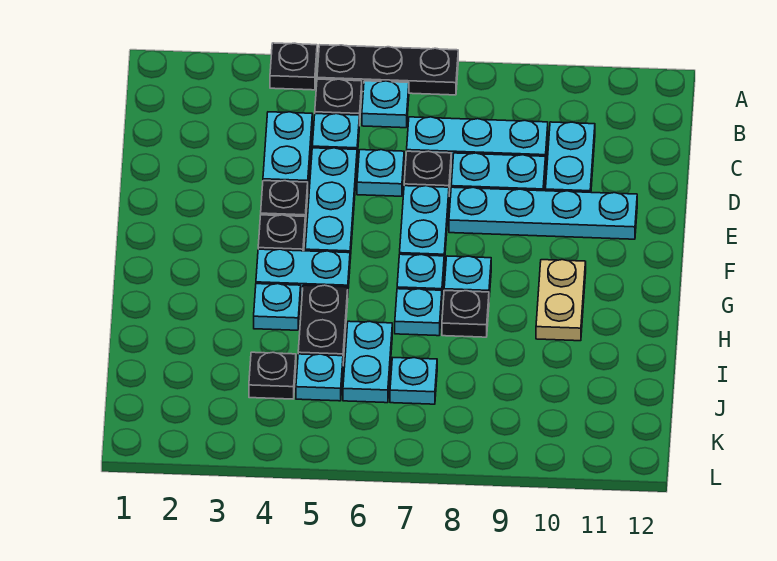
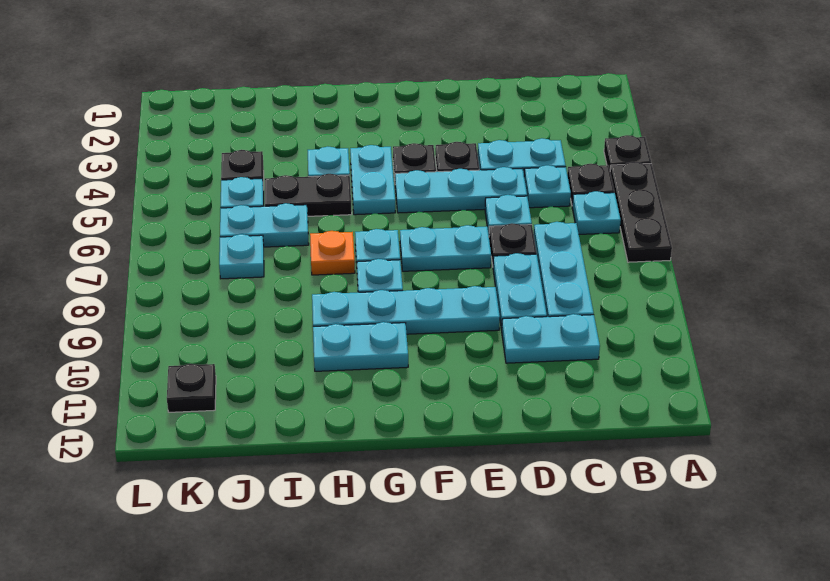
cyan 1x4 plate [449,187,637,239] -> cyan 1x4 plate turned to [312,286,500,334]
tan 1x2 plate [536,260,586,341] -> cyan 1x2 plate [313,322,408,371]
cyan 1x1 plate [395,289,442,336] -> orange 1x1 plate [310,231,355,275]
black 1x1 plate [442,290,489,337] -> black 1x1 plate moved to [167,364,216,412]

